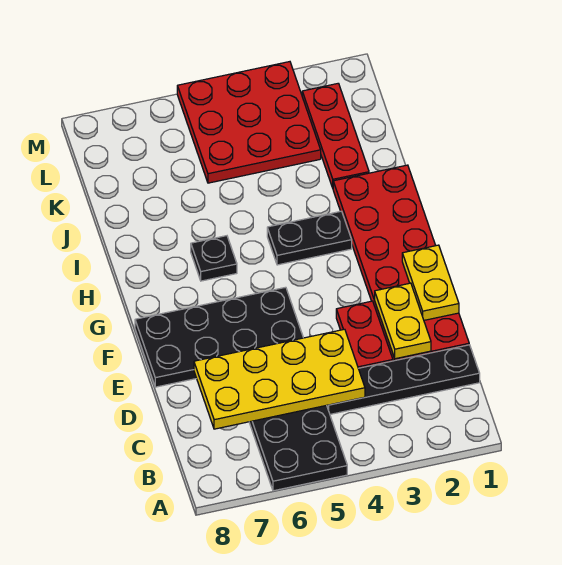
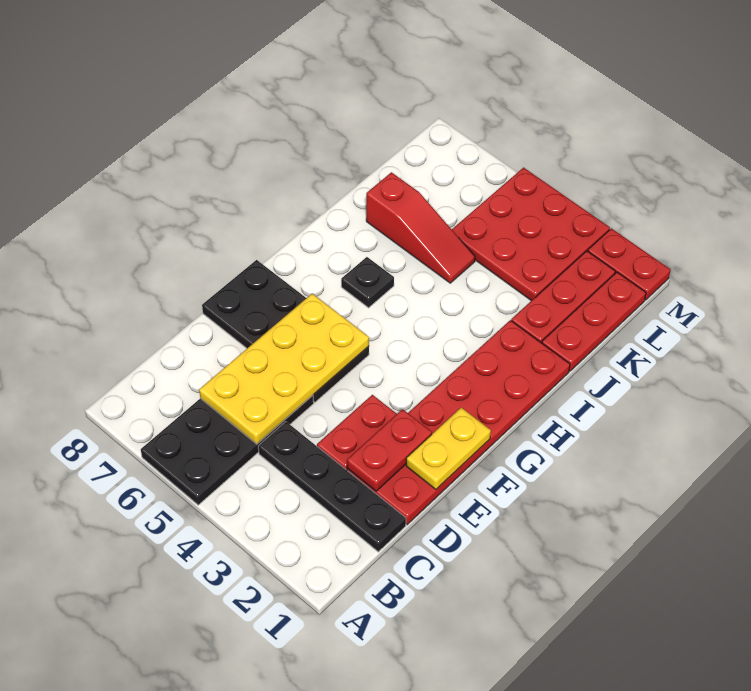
yellow 2x4 plate [194,329,365,429] -> yellow 2x4 plate turned to [199,294,369,444]
yellow 1x2 plate [375,283,431,359] -> red 1x2 plate [347,409,432,491]
black 1x2 plate [267,211,352,265] -> none
none -> red 1x3 plate [542,272,646,371]
none -> red 1x3 slope [366,172,475,283]
none -> red 1x2 plate [588,228,671,300]

